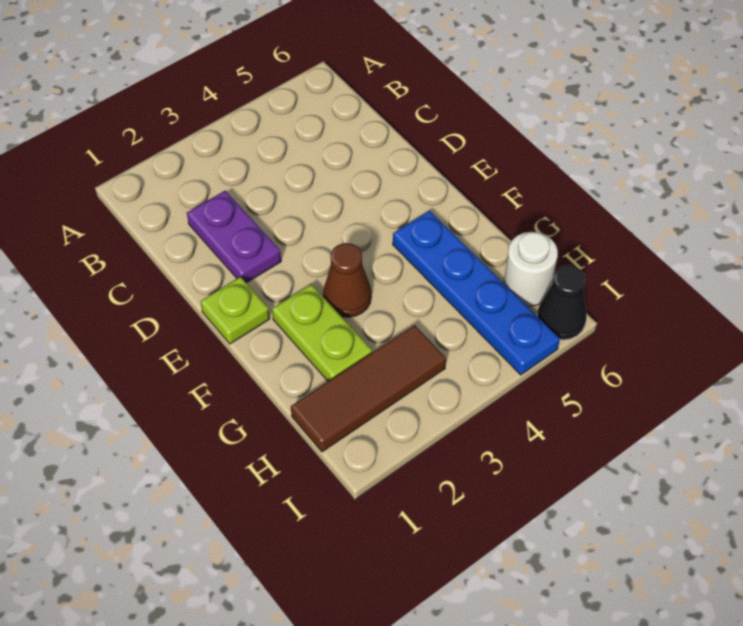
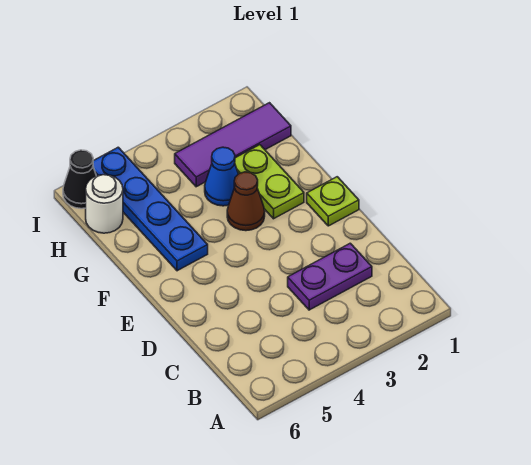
purple 1x2 plate [187,191,281,283] -> purple 1x2 plate turned to [288,243,372,310]
none -> blue 1x1 cone [205,147,238,206]
brown 1x3 tile [291,325,446,452] -> purple 1x3 tile [175,103,291,187]

